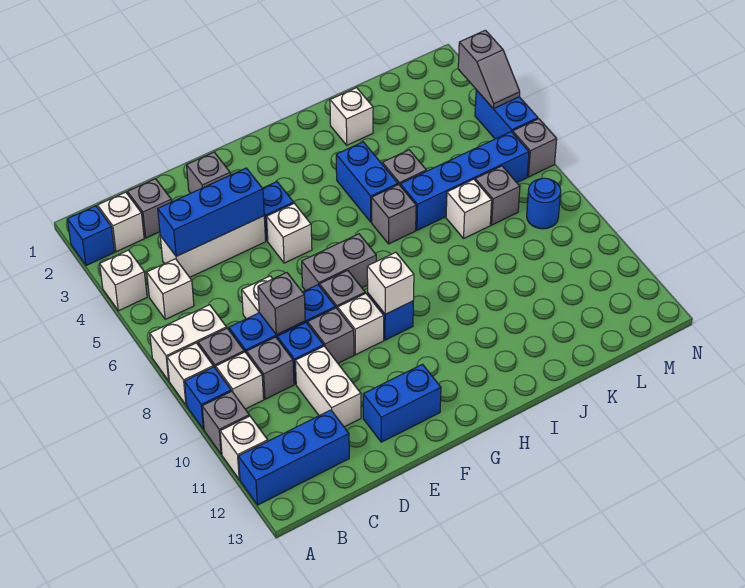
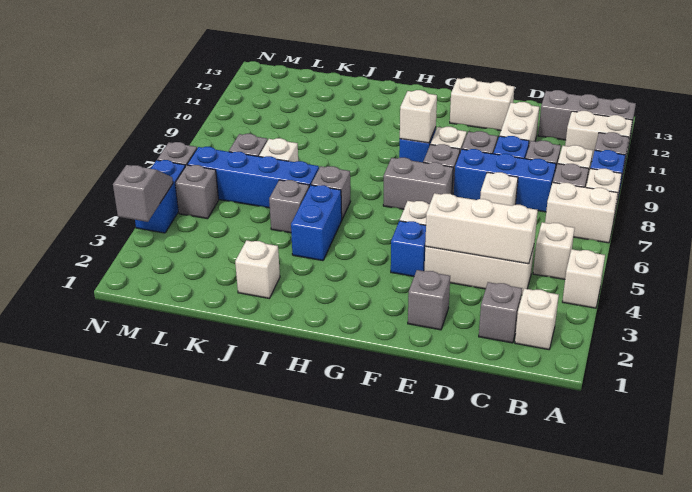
blue 1x1 brick [67,206,114,266] -> none
white 1x1 brick [220,416,268,479] -> white 1x2 brick [565,111,632,162]
blue 1x3 brick [238,410,349,505] -> grey 1x3 brick [538,90,636,142]
blue 1x3 brick [158,168,264,257] -> white 1x3 brick [425,193,538,264]
grey 1x1 brick [258,273,305,335] -> grey 1x1 brick moved to [175,165,219,219]
blue 1x2 brick [363,364,441,442] -> white 1x2 brick [450,78,514,131]
blue 1x1 round brick [527,178,561,229] -> none

